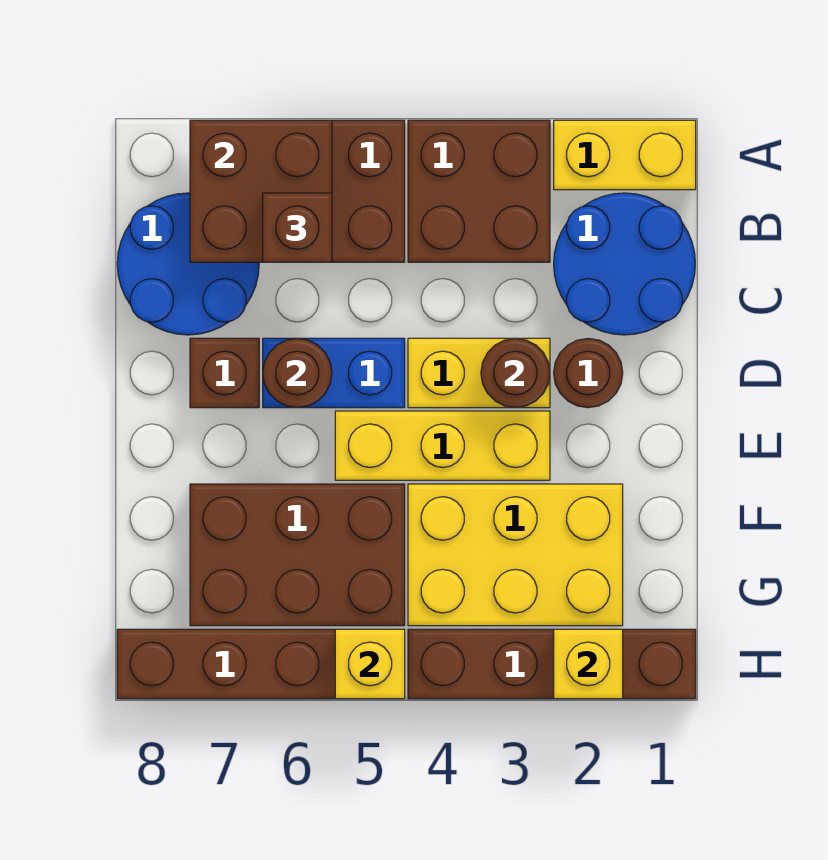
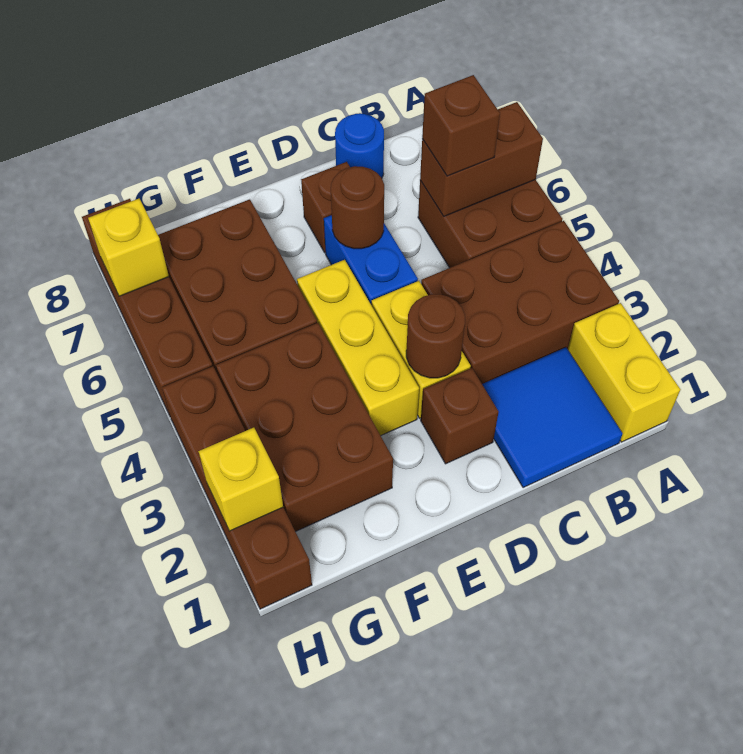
brown 2x2 brick [408,120,550,262] -> brown 2x3 brick [421,221,619,384]
brown 2x2 brick [190,120,332,262] -> brown 1x2 brick [420,102,543,216]
blue 2x2 round brick [554,193,695,335] -> blue 2x2 tile [482,347,622,488]
blue 2x2 round brick [117,193,259,335] -> blue 1x1 round brick [335,113,384,178]
brown 1x1 round brick [554,339,623,408] -> brown 1x1 brick [421,368,498,464]
yellow 2x3 brick [408,484,623,626] -> brown 2x3 brick [216,323,393,532]
yellow 1x1 brick [335,629,405,699] -> yellow 1x1 brick moved to [88,199,169,296]

